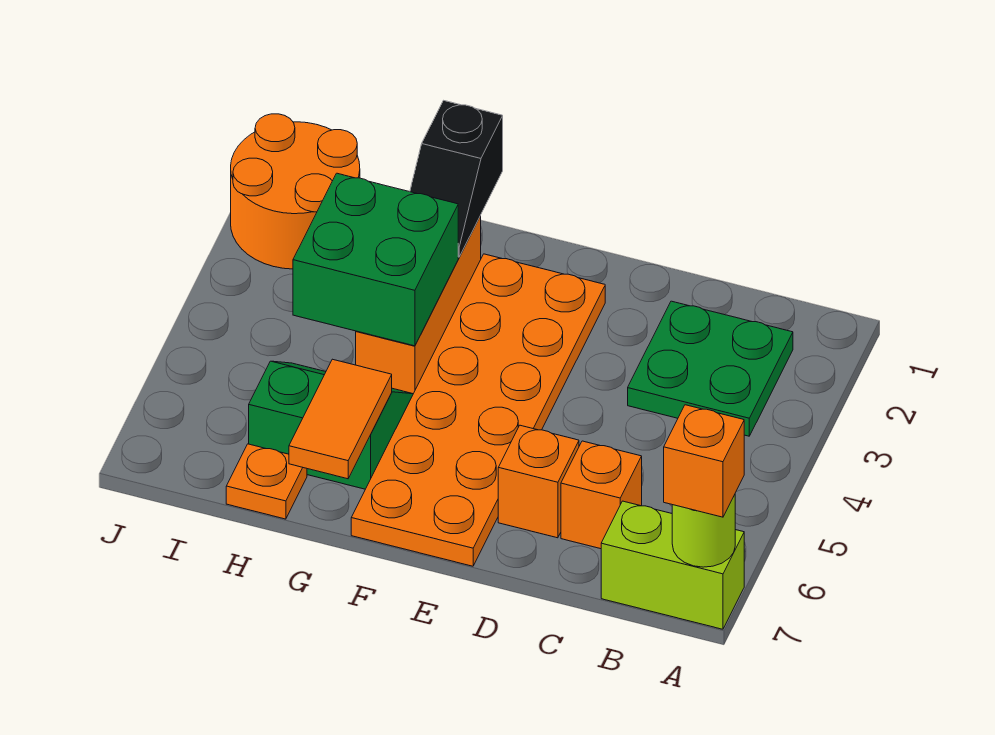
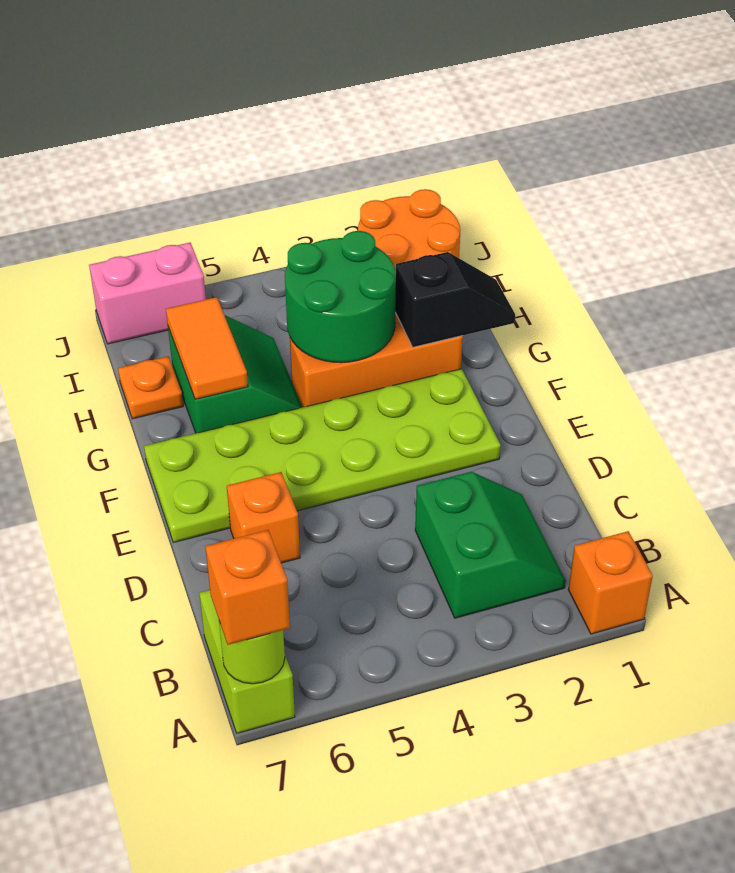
green 2x2 plate [628,301,793,436] -> green 2x2 slope [415,472,566,618]
orange 1x1 brick [561,441,642,549] -> orange 1x1 brick moved to [568,531,653,634]
orange 2x6 plate [351,254,605,566] -> lime 2x6 plate [144,369,501,543]
black 1x2 slope [410,100,503,257] -> black 1x2 slope turned to [395,252,515,347]
green 2x2 brick [293,173,458,346] -> green 2x2 round brick [285,231,396,363]
orange 1x2 tile [289,359,392,479] -> orange 1x2 tile turned to [166,297,248,399]
none -> pink 1x2 brick [89,243,206,344]

